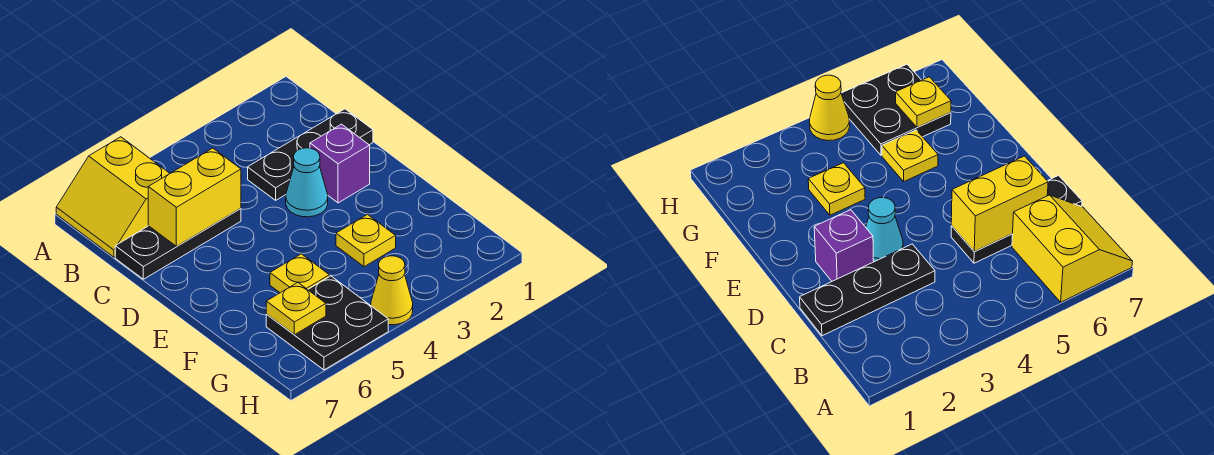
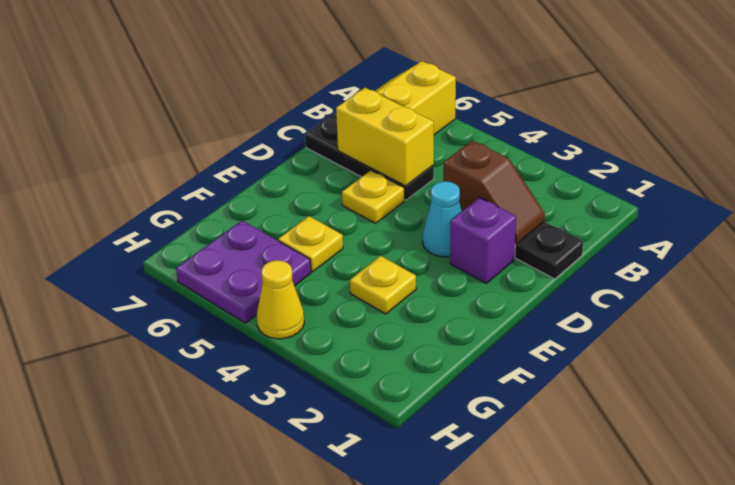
none -> brown 1x2 slope [443,140,545,244]
black 2x2 plate [266,276,388,370] -> purple 2x2 plate [176,220,311,323]
yellow 1x1 plate [266,282,326,335] -> yellow 1x1 plate moved to [342,170,404,223]

